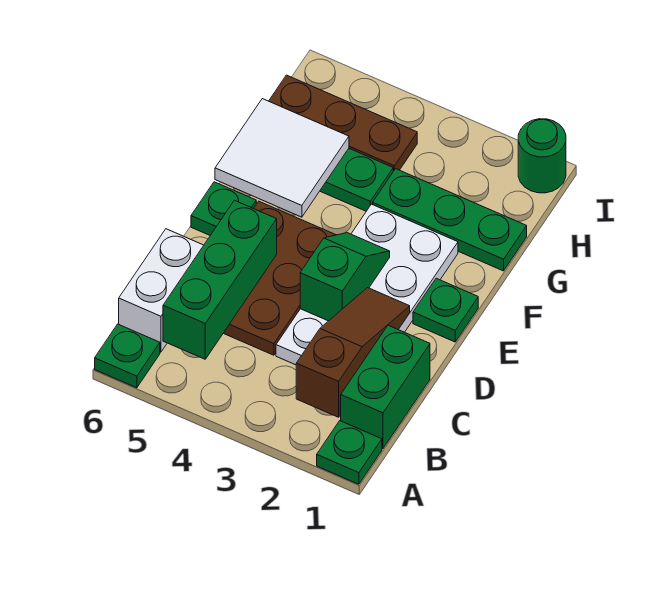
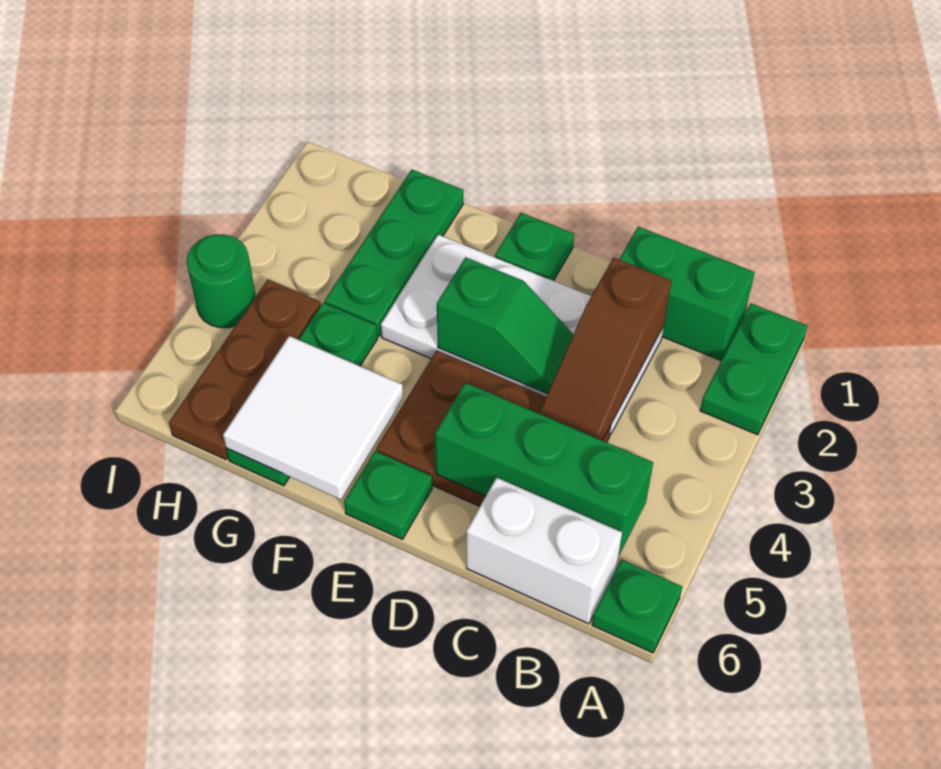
green 1x1 plate [317,421,382,484] -> green 1x2 plate [700,303,807,435]
brown 1x3 slope [296,288,410,417] -> brown 1x3 slope turned to [539,258,671,440]
green 1x2 slope [300,233,390,321] -> green 1x2 slope turned to [437,257,573,394]
green 1x1 round brick [518,119,566,193] -> green 1x1 round brick moved to [187,234,256,328]

